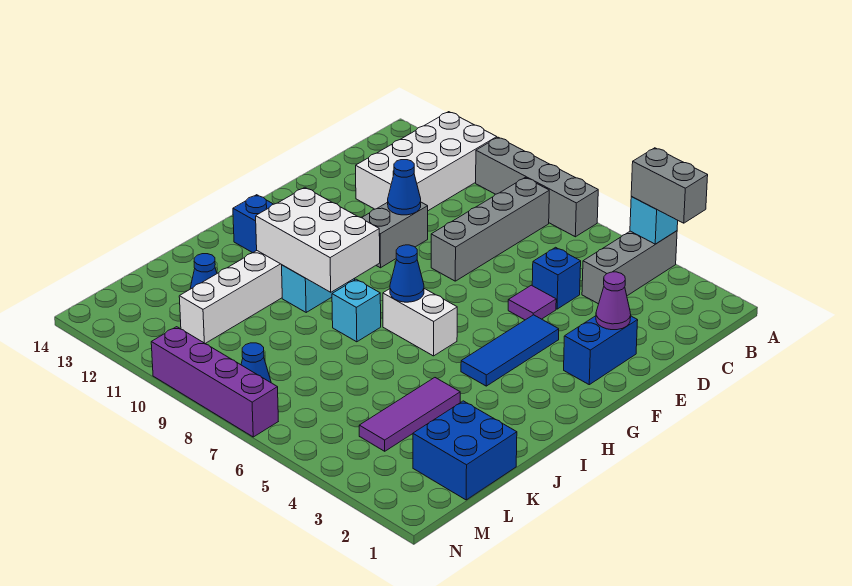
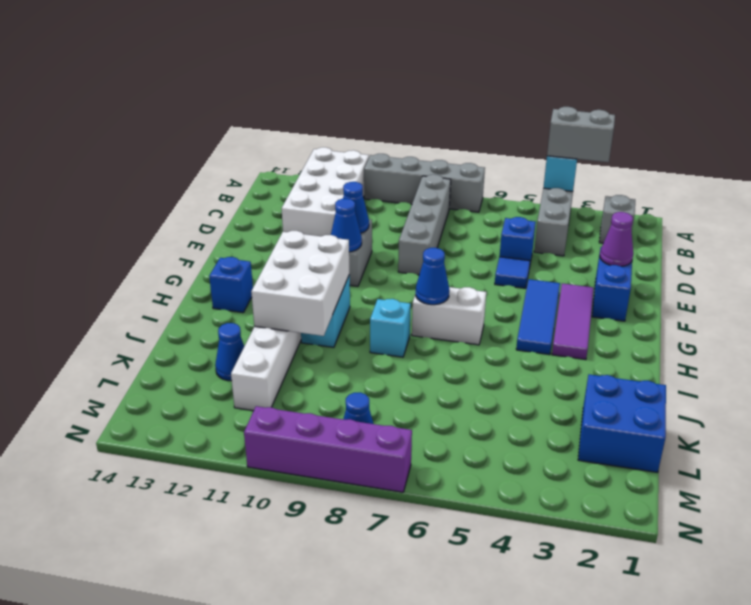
none -> grey 1x1 brick [599,195,635,243]
purple 1x1 tile [508,285,556,320] -> blue 1x1 tile [495,257,530,288]
none -> blue 1x1 cone [331,199,362,252]
white 2x3 brick [256,188,380,292] -> white 2x3 brick turned to [251,231,349,336]
purple 1x3 tile [359,378,460,451] -> purple 1x3 tile moved to [552,283,594,360]

